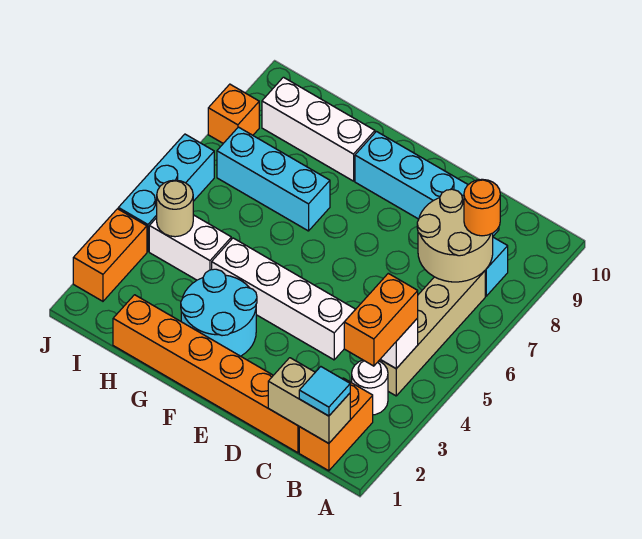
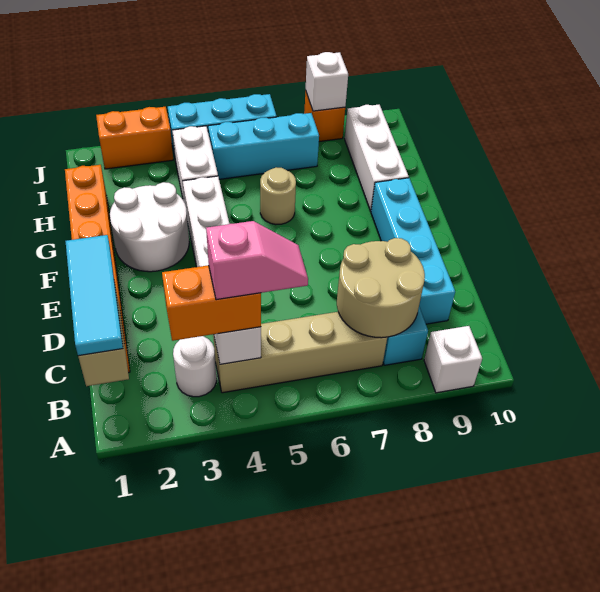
none -> white 1x1 brick [424,326,482,393]
orange 1x2 brick [299,378,373,471] -> none
cyan 1x1 tile [299,367,350,416] -> cyan 1x3 tile [65,235,123,356]
none -> pink 1x2 slope [206,221,308,300]
orange 1x1 round brick [464,179,500,236] -> none
cyan 2x2 round brick [181,269,257,356] -> white 2x2 round brick [110,182,189,272]
cyan 1x3 brick [217,127,330,231] -> cyan 1x3 brick turned to [208,113,319,179]
tan 1x1 round brick [157,180,193,237] -> tan 1x1 round brick moved to [260,167,296,225]
none -> white 1x1 brick [306,52,348,111]

